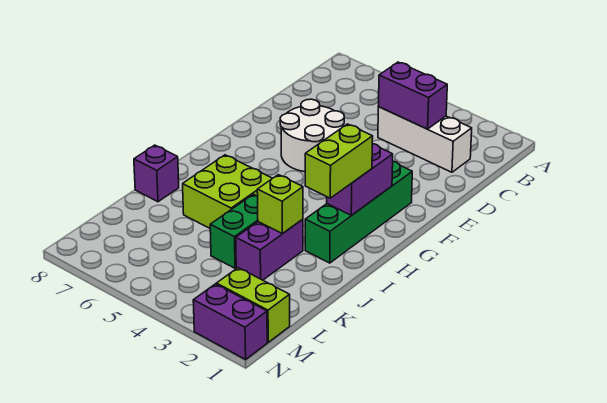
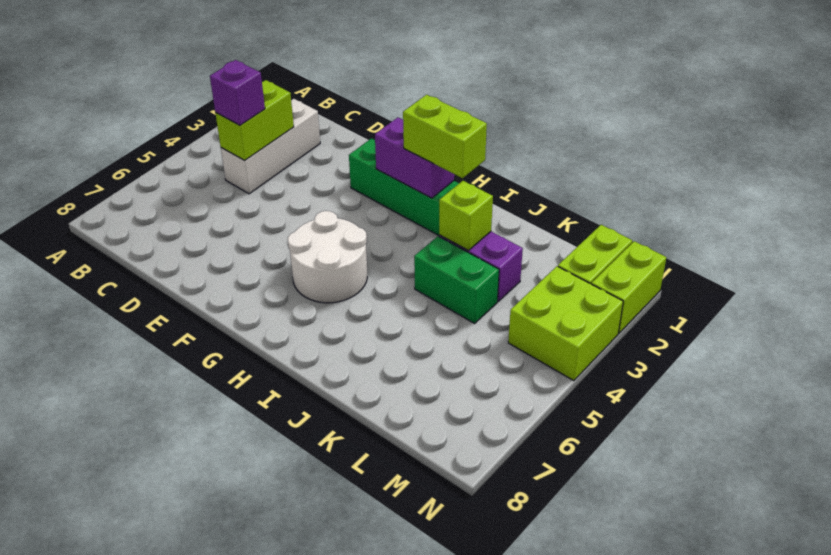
purple 1x2 brick [379,62,447,129] -> lime 1x2 brick [215,80,294,160]
white 2x2 round brick [280,99,344,172] -> white 2x2 round brick moved to [288,211,367,303]
lime 2x2 brick [183,155,272,228] -> lime 2x2 brick moved to [508,266,623,381]
purple 1x1 brick [134,145,179,202] -> purple 1x1 brick moved to [210,60,265,125]
purple 1x2 brick [193,284,267,359] -> lime 1x2 brick [591,241,666,333]

